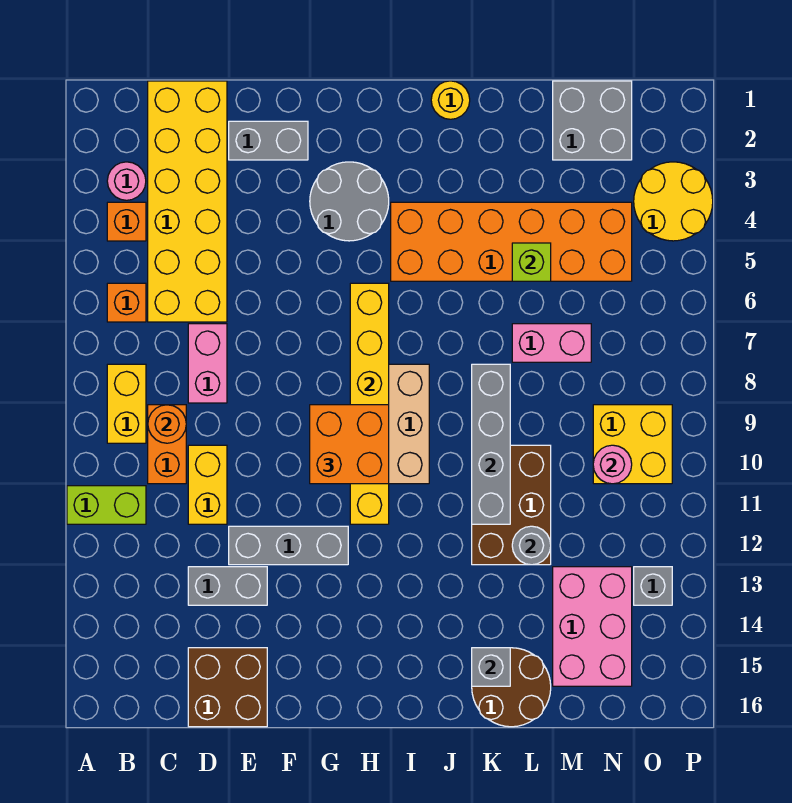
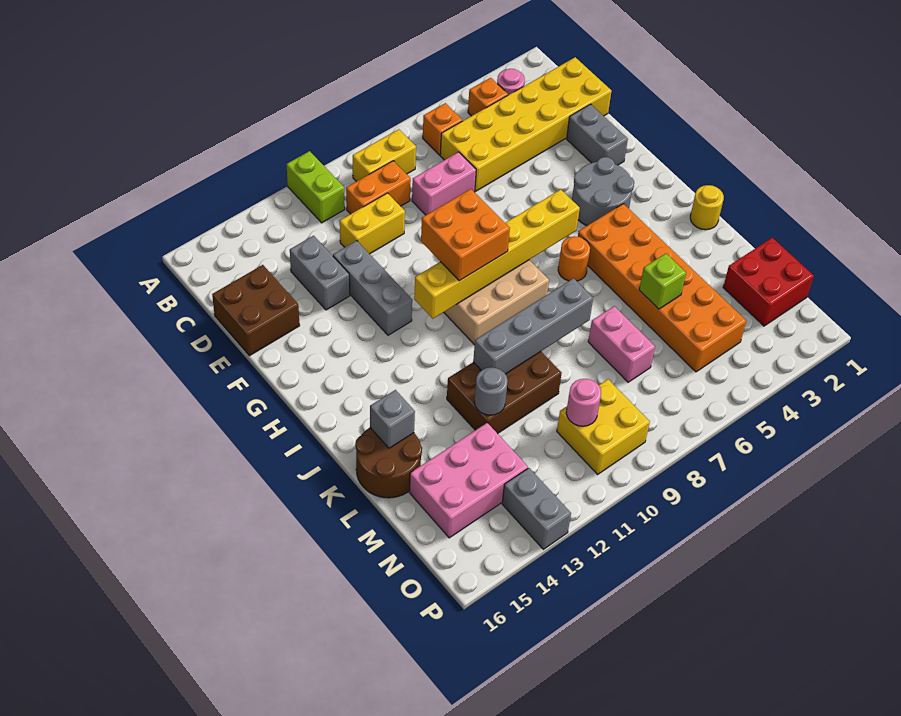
orange 1x1 round brick [148,405,186,443] -> orange 1x1 round brick moved to [558,236,590,281]
grey 2x2 brick [553,81,632,160] -> red 2x2 brick [723,238,814,326]
yellow 2x2 round brick [634,162,713,241] -> none
grey 1x1 brick [634,567,672,605] -> grey 1x2 brick [502,468,571,549]

